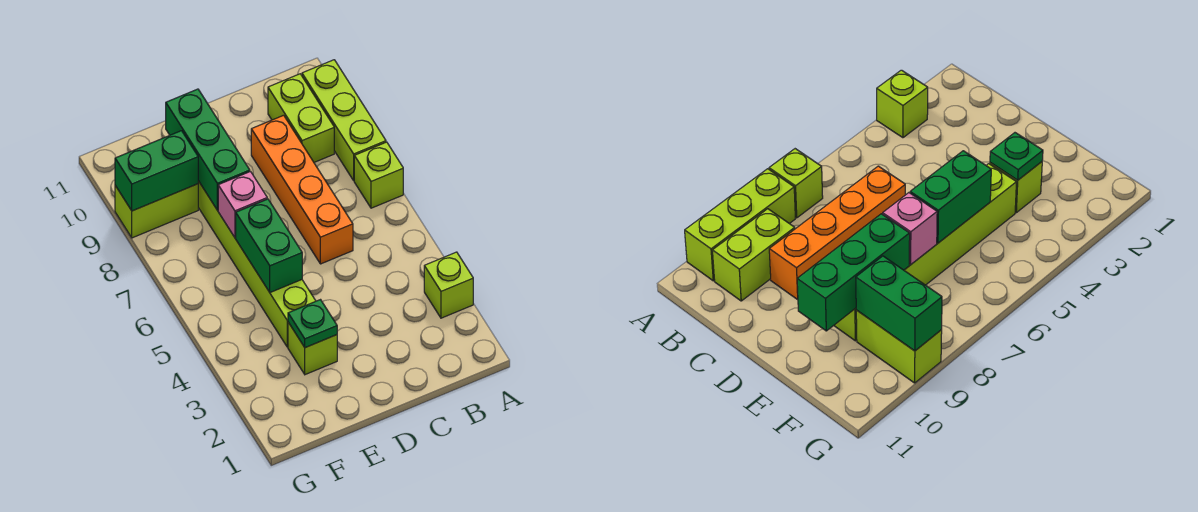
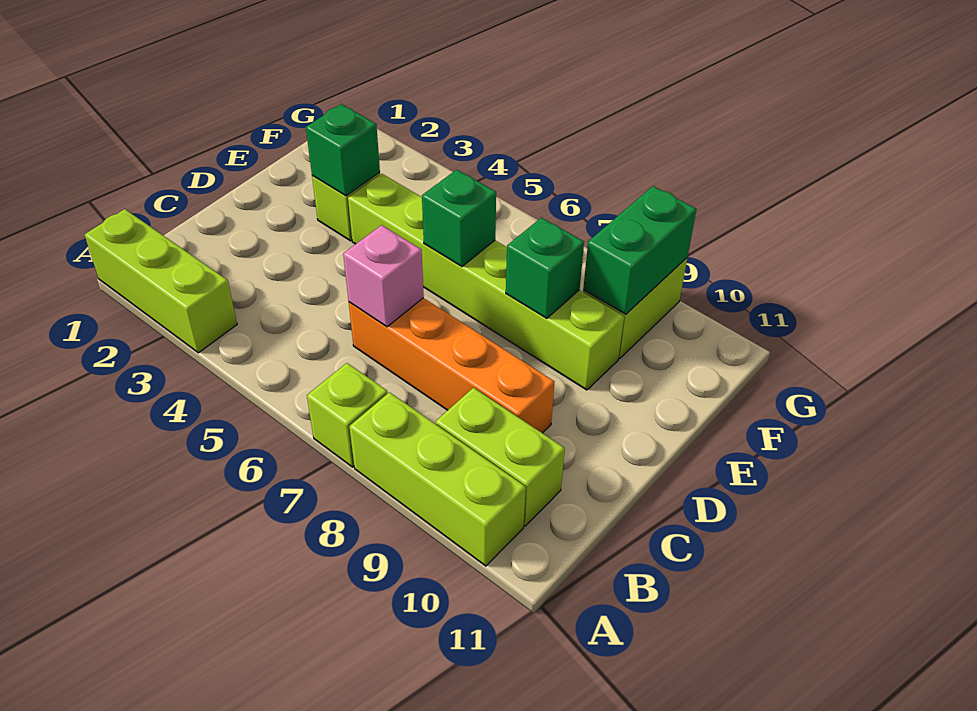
lime 1x1 brick [424,252,473,318] -> lime 1x3 brick [85,209,237,353]
green 1x1 plate [288,300,337,348] -> green 1x1 brick [306,104,380,196]
green 1x2 brick [236,199,302,292] -> green 1x1 brick [422,170,496,266]
pink 1x1 brick [218,172,267,238] -> pink 1x1 brick moved to [343,225,424,327]
green 1x3 brick [166,89,250,210] -> green 1x1 brick [506,218,584,318]

